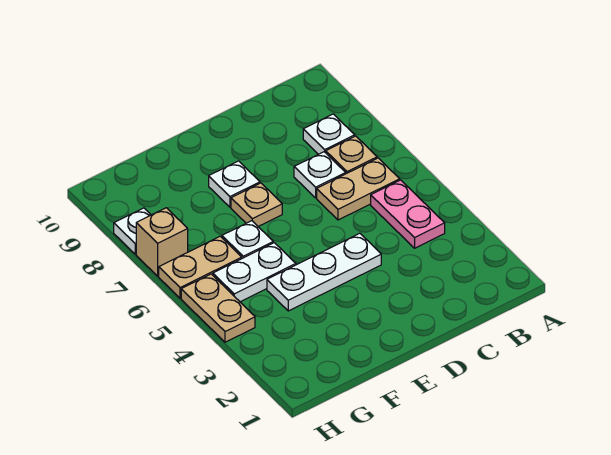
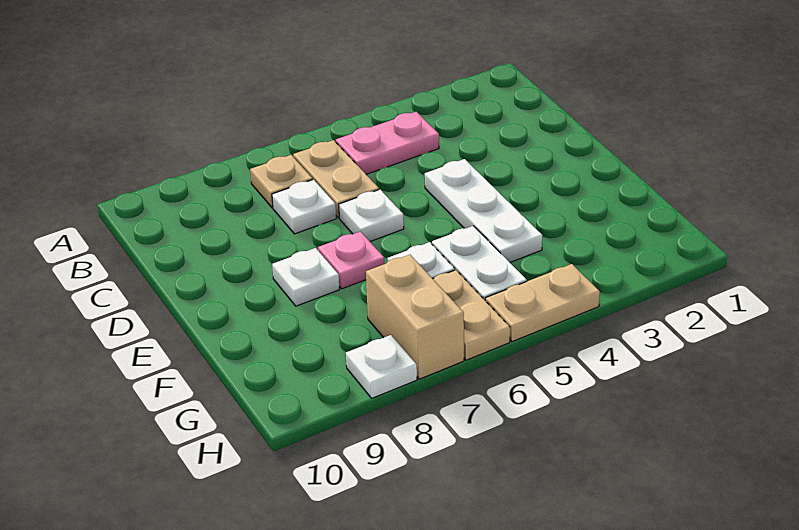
white 1x1 plate [303,114,355,154] -> white 1x1 plate moved to [339,189,404,241]
tan 1x1 plate [231,183,282,226] -> pink 1x1 plate [318,231,384,289]
tan 1x1 brick [136,208,188,276] -> tan 1x2 brick [366,255,464,379]

